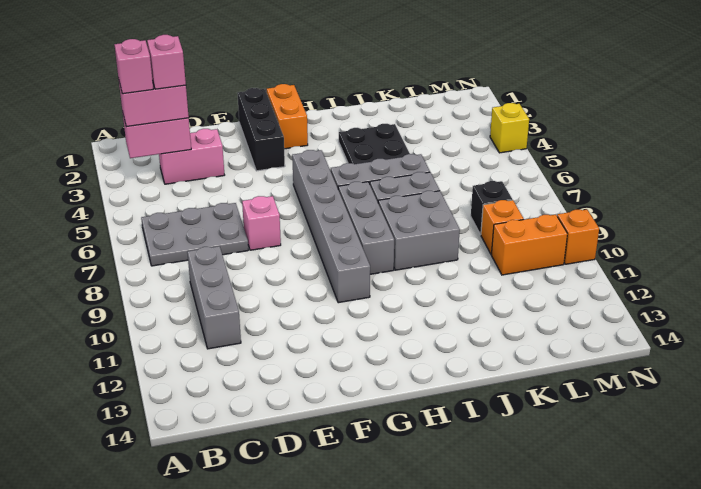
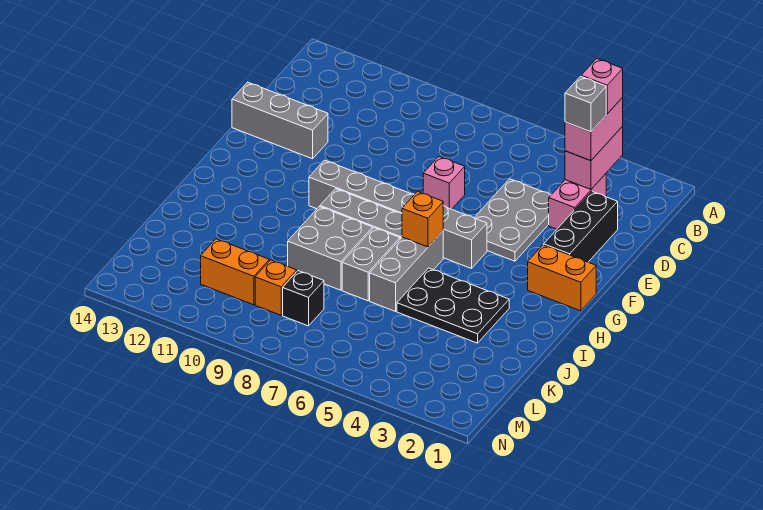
grey 2x3 plate [141,203,248,266] -> grey 2x3 plate moved to [474,179,551,261]
pink 1x1 brick [147,35,186,89] -> grey 1x1 brick [565,76,606,132]
grey 1x3 brick [187,246,241,349] -> grey 1x3 brick moved to [232,82,328,159]
black 1x3 brick [238,88,285,171] -> black 1x3 brick turned to [544,191,618,262]
orange 1x2 brick [491,215,567,275] -> orange 1x2 brick turned to [201,239,269,305]
yellow 1x1 brick [490,103,529,153] -> none
orange 1x1 brick [557,210,599,264] -> orange 1x1 brick moved to [402,192,443,247]

